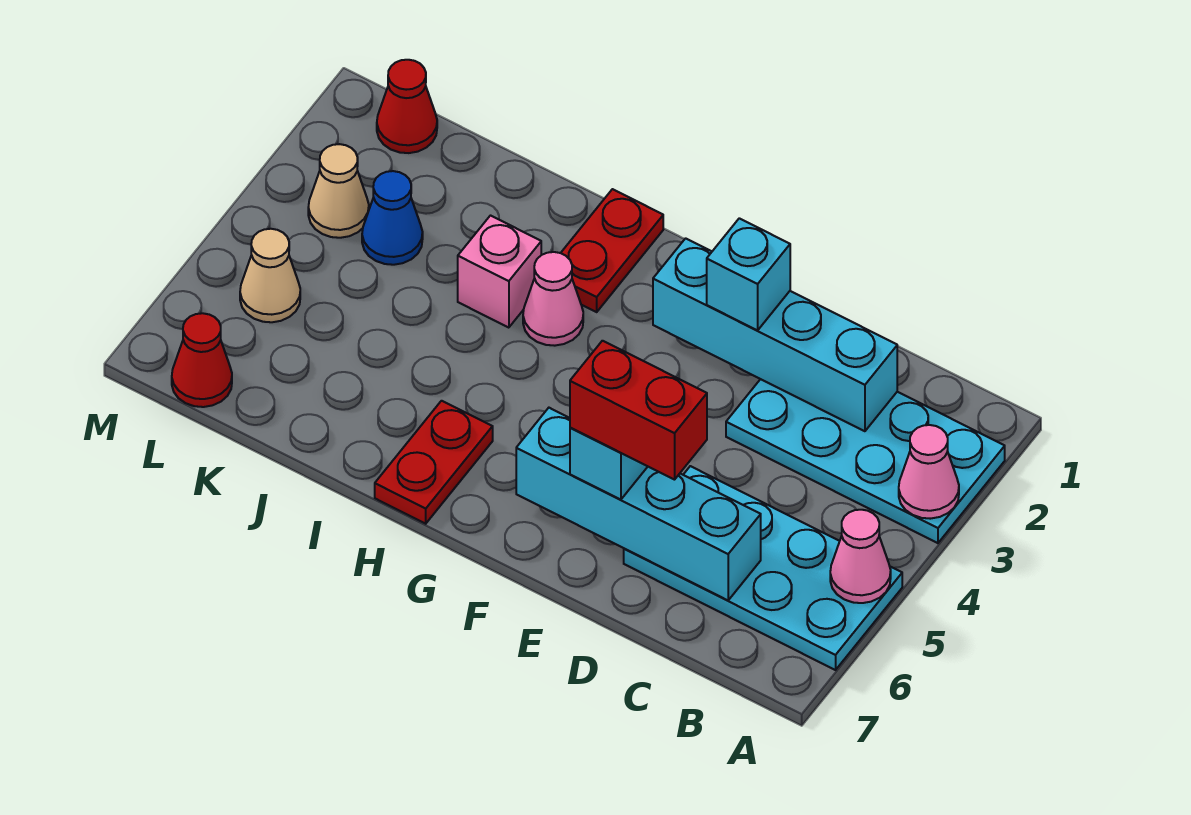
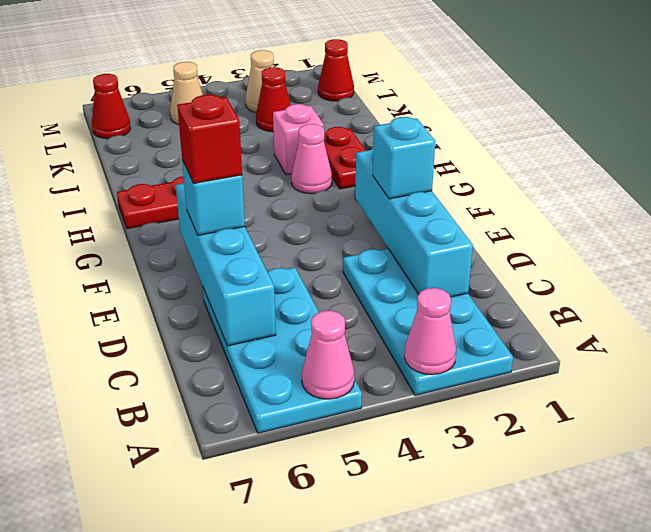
red 1x2 brick [570,341,707,480] -> red 1x1 brick [177,95,242,183]
red 1x2 plate [561,189,663,312] -> red 1x2 plate turned to [324,127,366,189]
blue 1x1 cone [362,171,423,265] -> red 1x1 cone [256,67,291,132]

